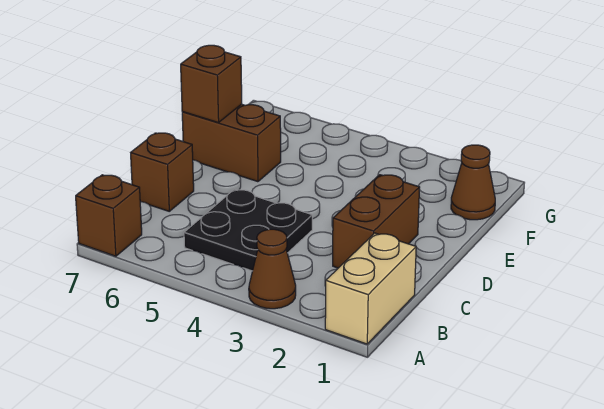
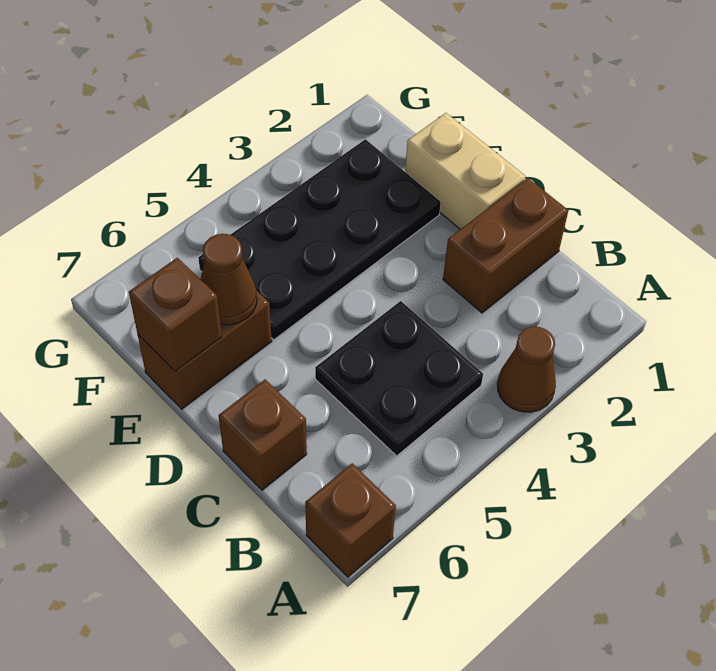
tan 1x2 brick [325,233,416,344] -> tan 1x2 brick moved to [405,113,526,229]
brown 1x2 brick [333,175,420,268] -> brown 1x2 brick turned to [443,178,568,313]
none -> black 2x4 plate [198,139,441,340]
brown 1x1 cone [451,145,495,220] -> brown 1x1 cone moved to [201,234,257,325]

